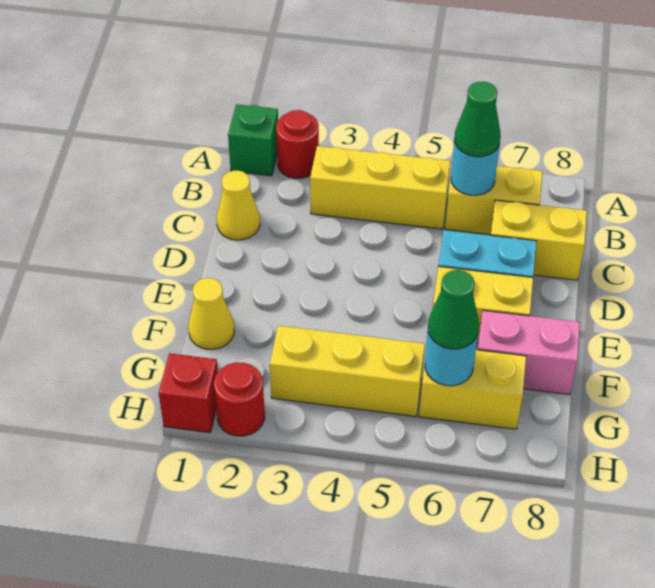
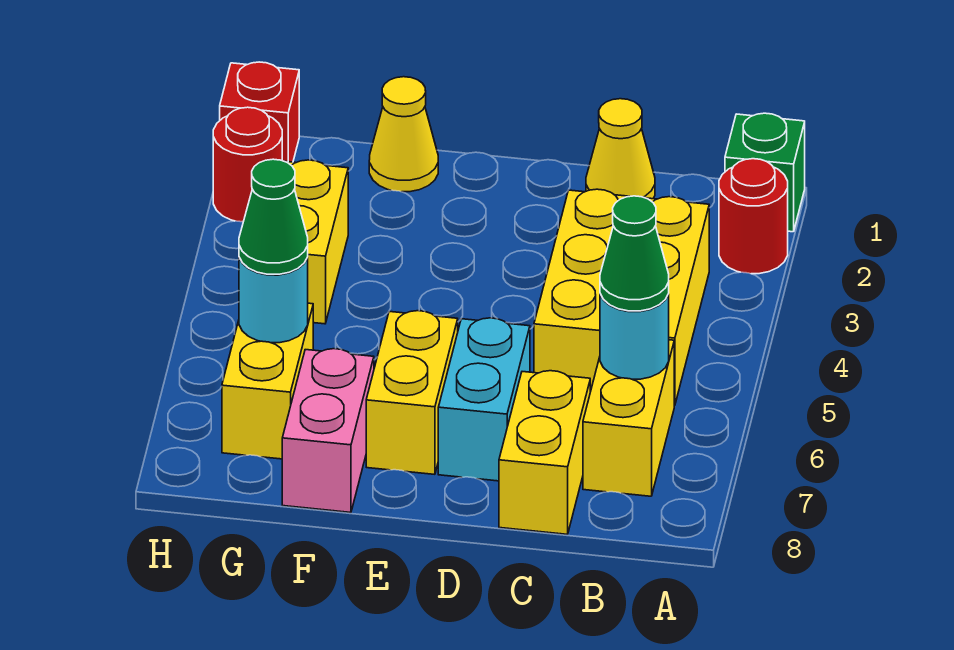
yellow 1x3 brick [310,146,451,229] -> yellow 2x3 brick [534,189,709,406]
yellow 1x3 brick [270,326,425,417] -> yellow 1x2 brick [285,160,348,324]

